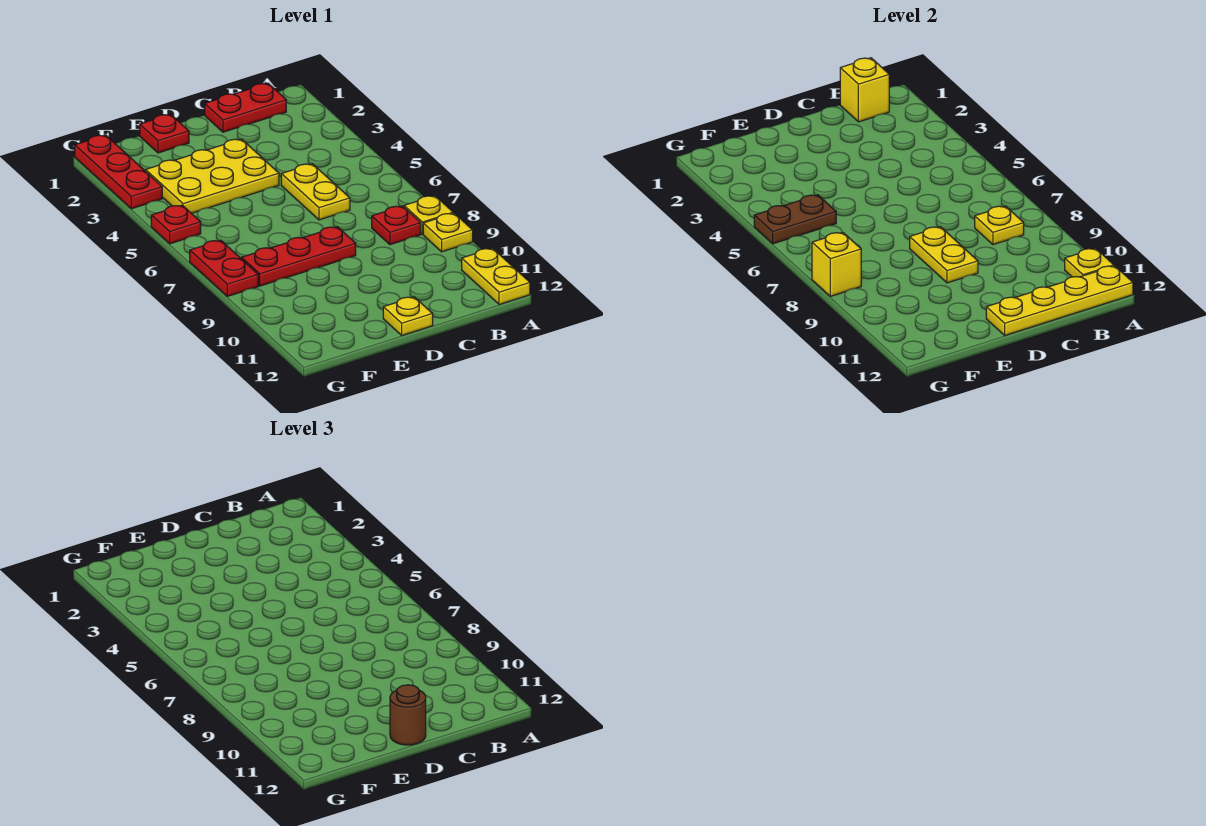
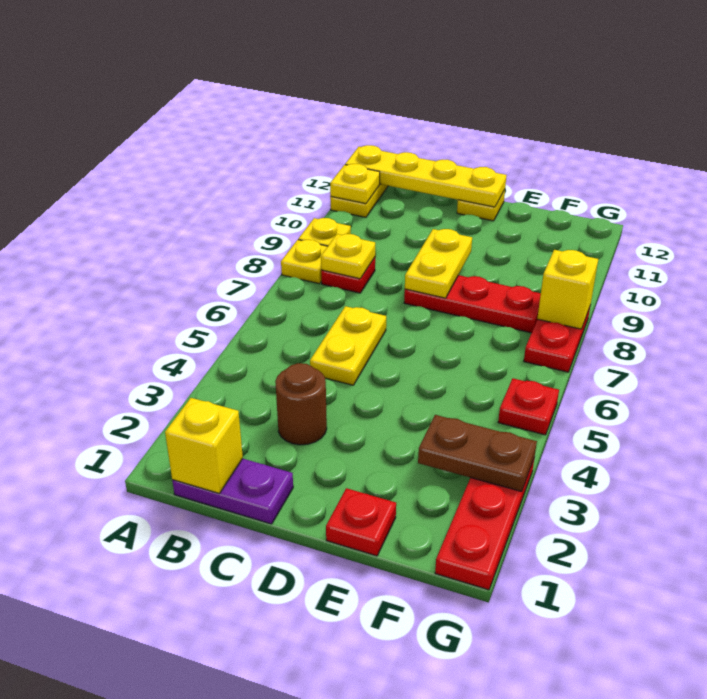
red 1x2 plate [205,83,286,132] -> purple 1x2 plate [172,459,293,524]
yellow 2x3 plate [146,139,279,213] -> none
brown 1x1 round brick [390,685,426,745] -> brown 1x1 round brick moved to [275,363,327,445]
brown 1x2 plate [754,195,836,244] -> brown 1x2 plate moved to [418,415,537,491]

